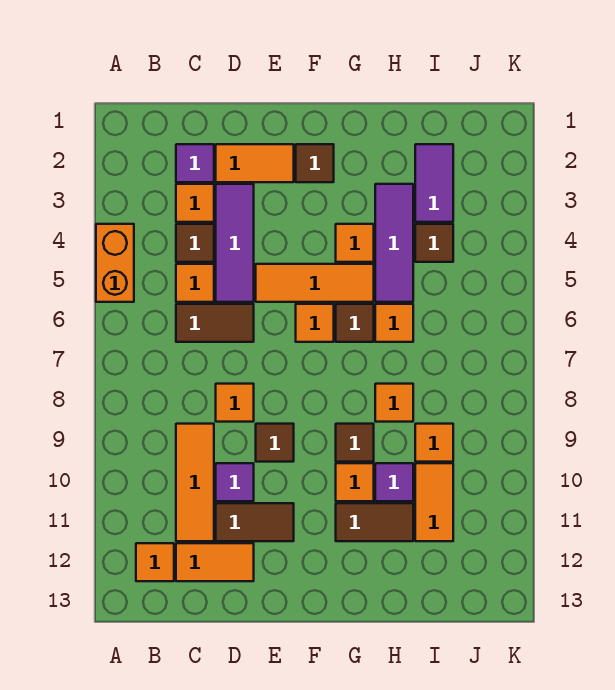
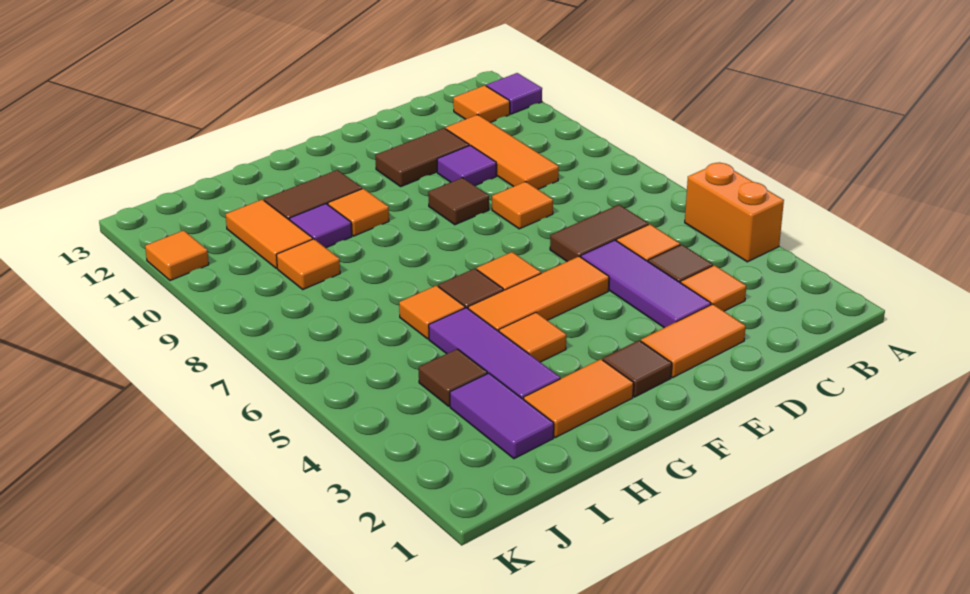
purple 1x1 tile [176,144,214,182] -> purple 1x1 tile moved to [486,73,542,114]
orange 1x2 tile [176,543,254,581] -> orange 1x2 tile moved to [524,359,633,438]
brown 1x1 tile [336,424,374,462] -> none
orange 1x1 tile [375,384,413,422] -> orange 1x1 tile moved to [145,230,209,281]

